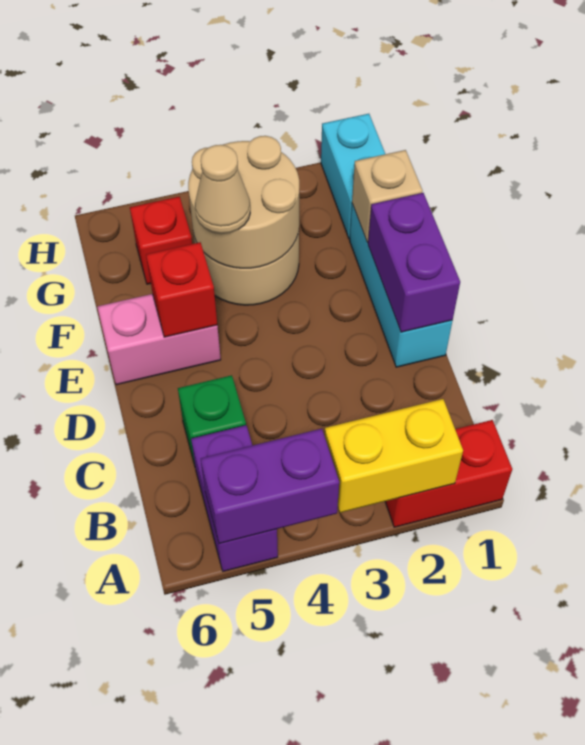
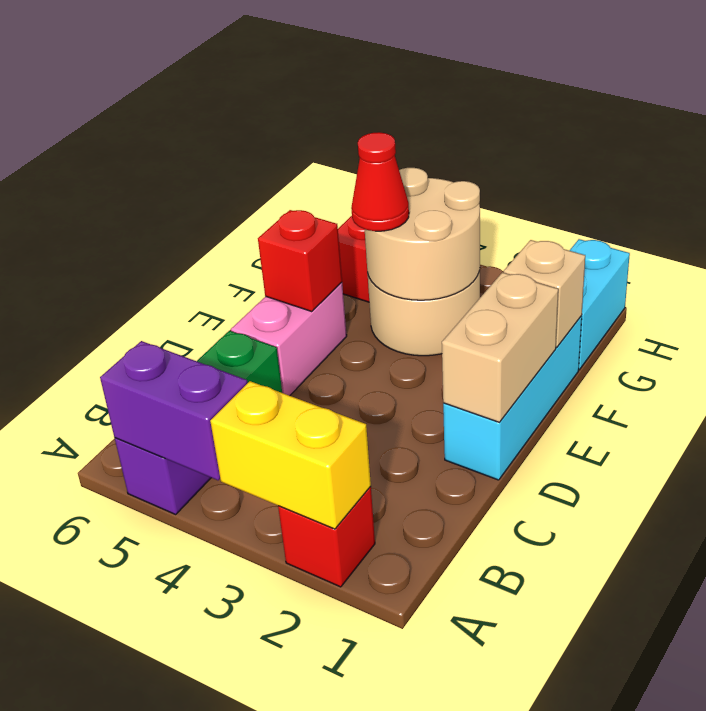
red 1x2 brick [385,420,512,527] -> red 1x1 brick [278,486,375,587]
purple 1x2 brick [368,193,460,332] -> tan 1x2 brick [442,272,558,422]
pink 1x2 brick [97,294,221,385] -> pink 1x2 brick turned to [231,282,347,396]
tan 1x1 cone [195,145,250,234] -> red 1x1 cone [351,132,409,231]

